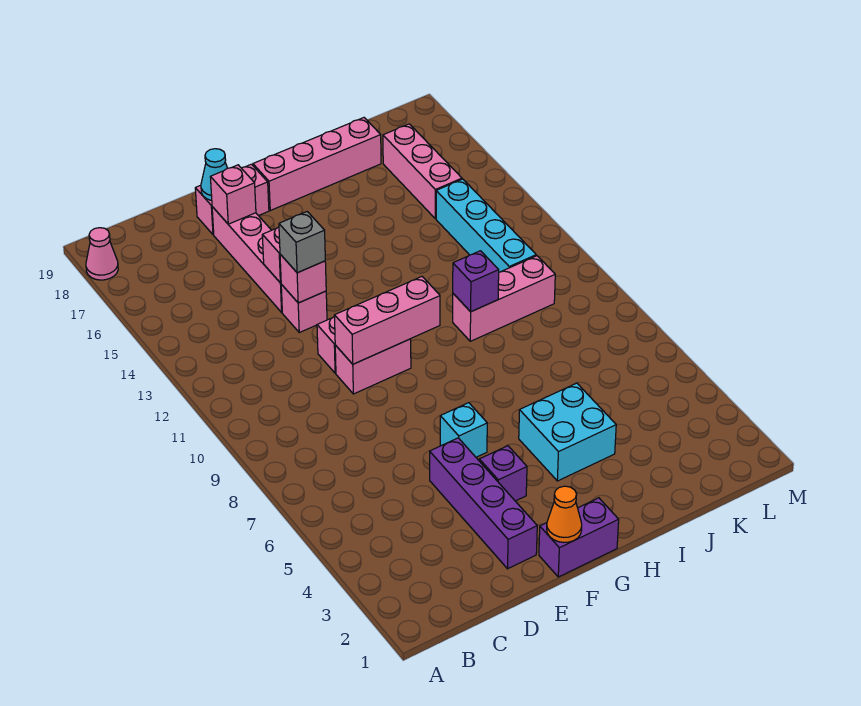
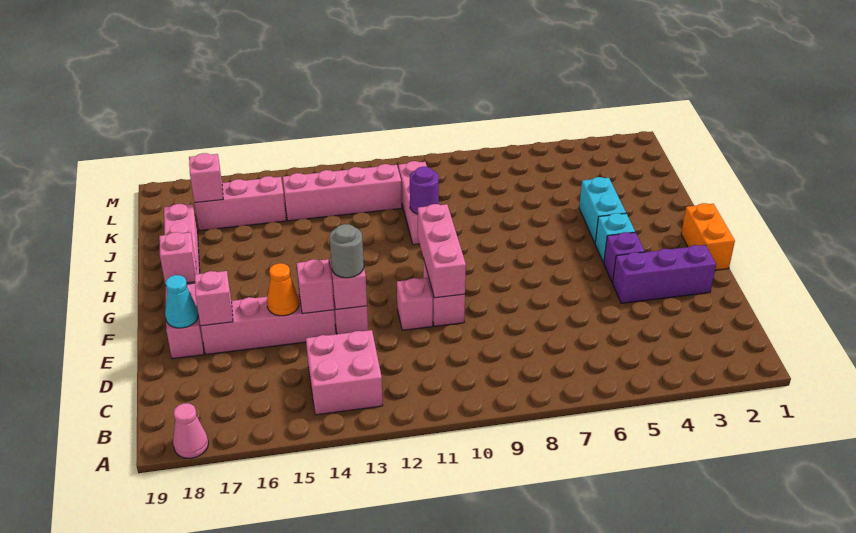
none -> pink 2x2 brick [306,330,383,415]
purple 1x4 brick [430,438,537,569] -> purple 1x3 brick [613,245,716,303]
grey 1x1 brick [279,212,325,273] -> grey 1x1 round brick [330,224,364,278]
purple 1x2 brick [539,498,619,577] -> orange 1x2 brick [681,203,735,270]
orange 1x1 cone [547,486,582,543] -> orange 1x1 cone moved to [267,263,299,316]
cyan 1x1 brick [440,403,487,457] -> cyan 1x1 brick moved to [595,213,635,263]
none -> pink 1x1 brick [159,232,196,285]
cyan 2x2 brick [519,383,616,481] -> cyan 1x2 brick [579,177,626,243]
purple 1x1 brick [453,251,499,312] -> purple 1x1 round brick [410,167,439,214]
cyan 1x4 brick [436,179,536,272] -> pink 1x4 brick [283,164,402,221]
none -> pink 1x1 brick [189,153,223,203]

